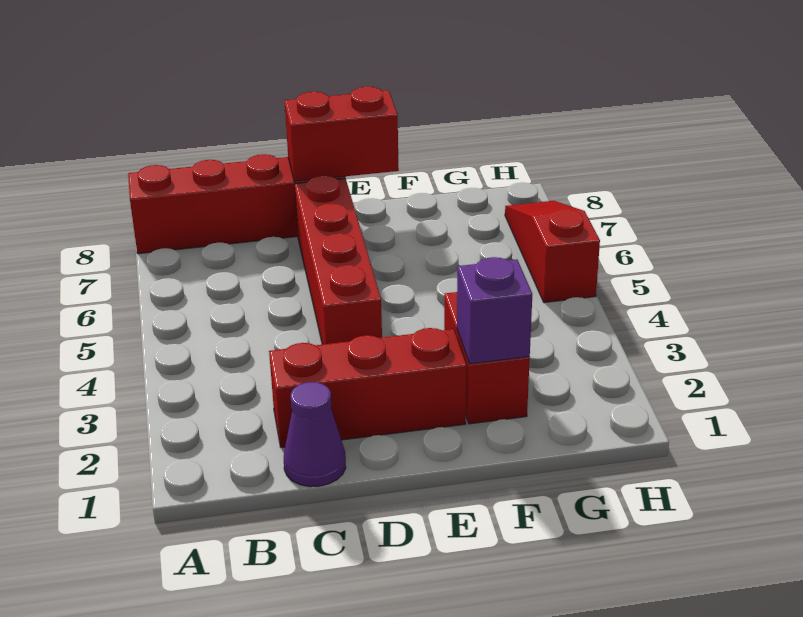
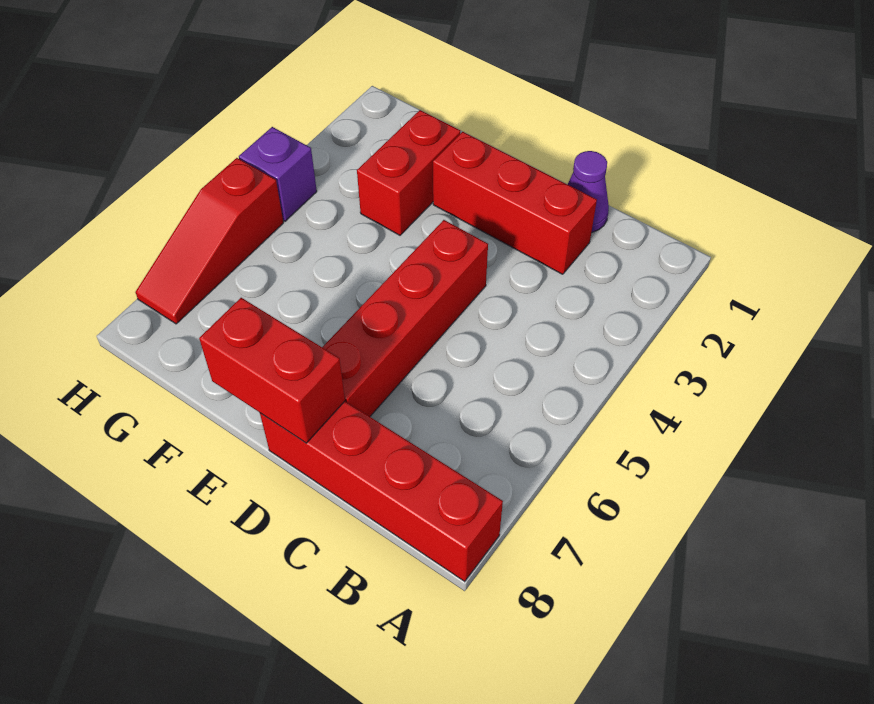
purple 1x1 brick [457,257,532,364] -> purple 1x1 brick moved to [239,127,317,221]

